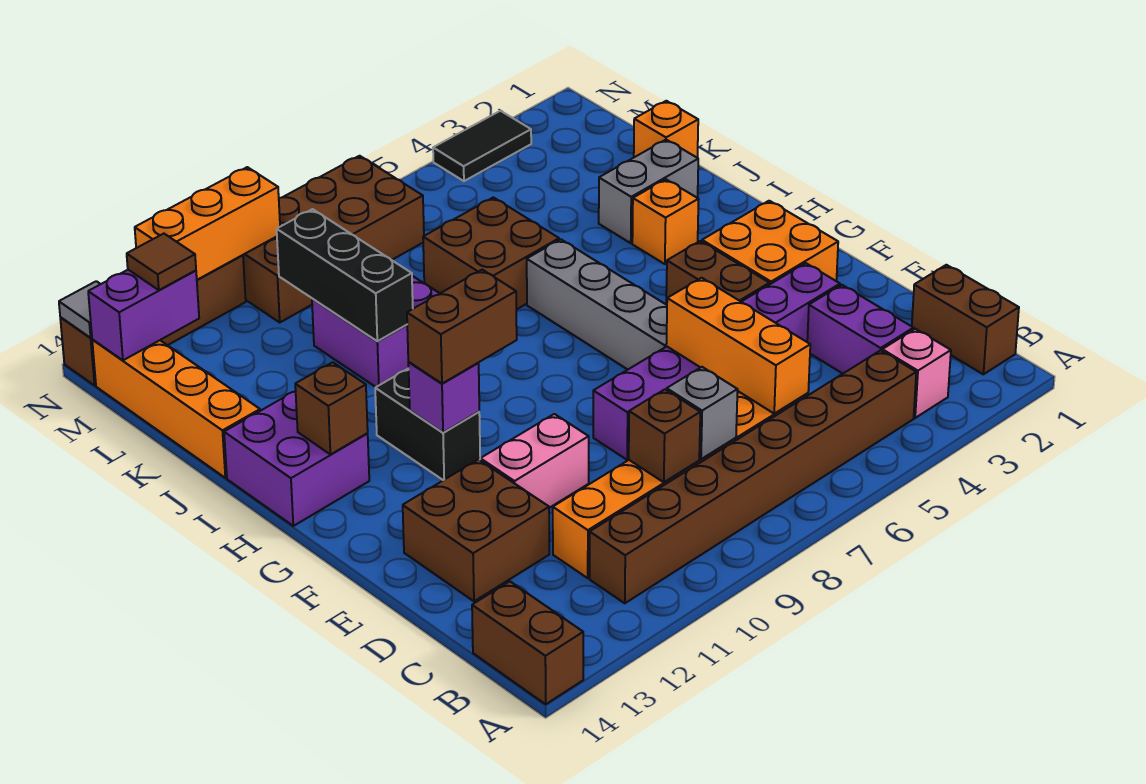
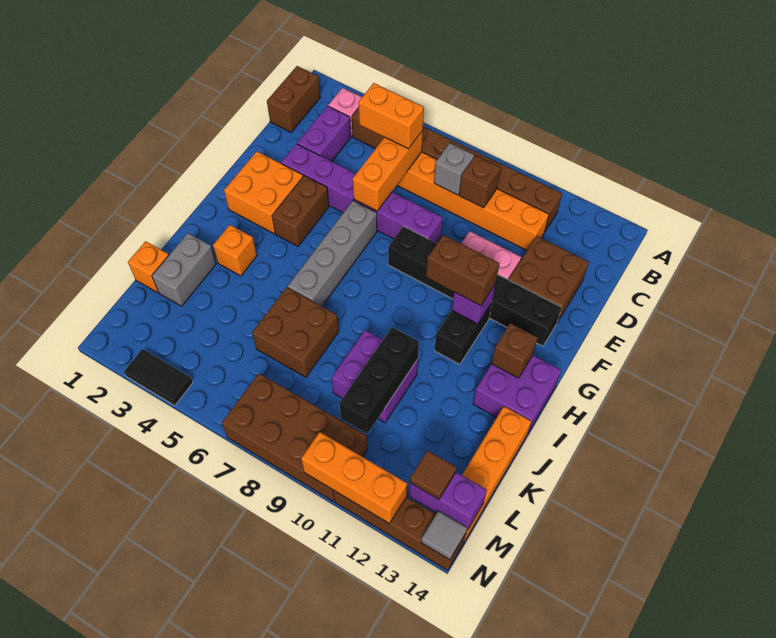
brown 1x2 brick [472,581,583,704] -> none
none -> orange 1x2 brick [358,83,424,149]
none -> black 1x6 brick [388,226,562,346]
grey 1x2 brick [599,140,698,243] -> grey 1x2 brick turned to [152,233,216,306]

